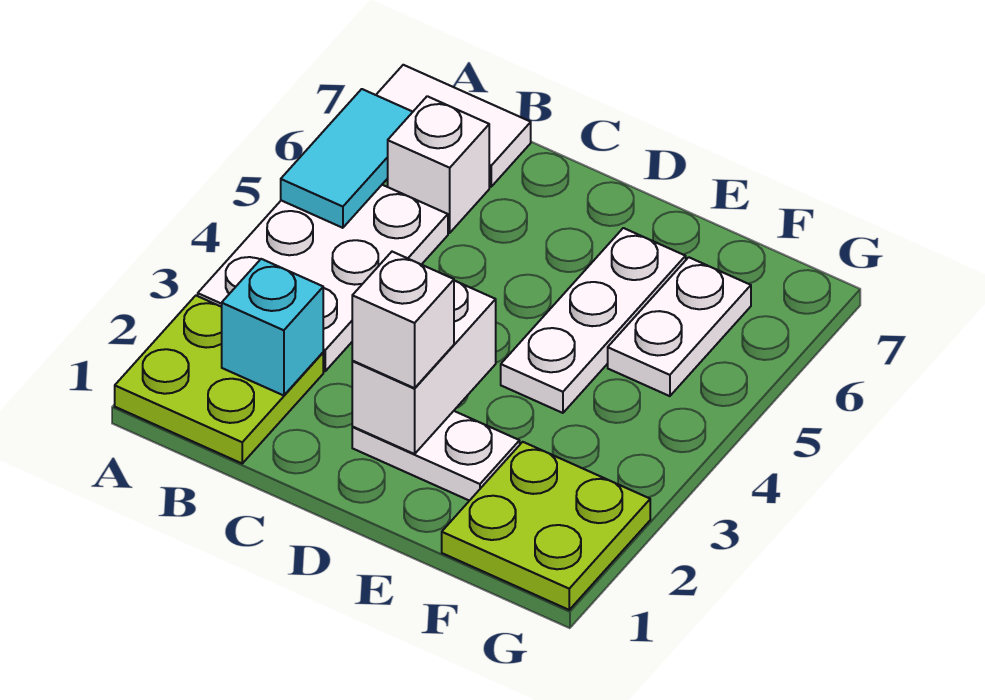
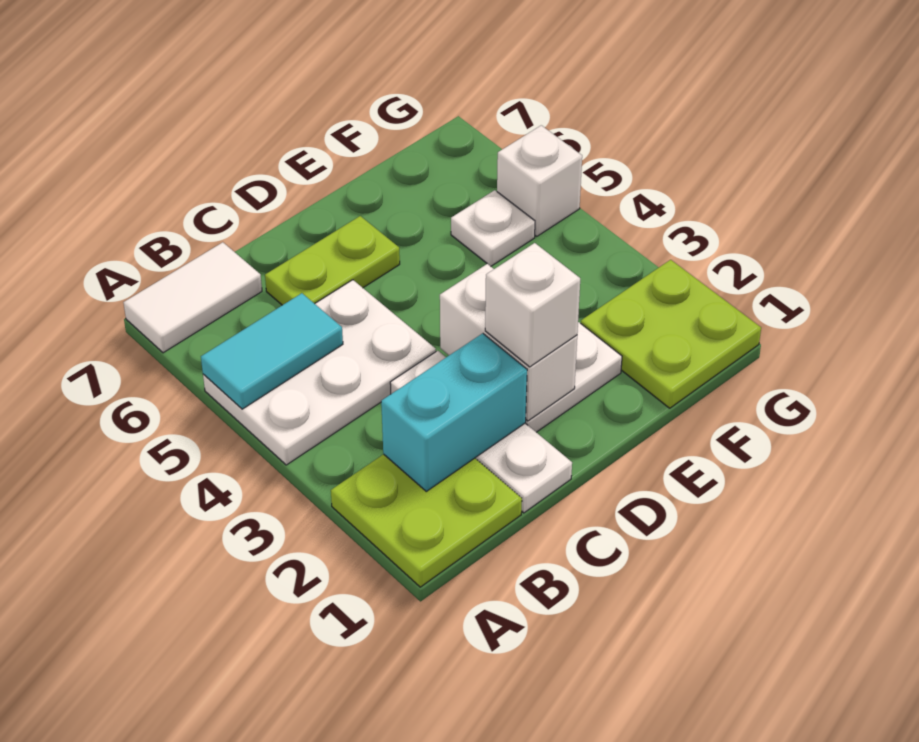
white 2x3 plate [198,185,448,371] -> white 2x3 plate turned to [203,280,436,465]
cyan 1x2 tile [281,89,412,228] -> cyan 1x2 tile turned to [201,293,343,409]
cyan 1x1 brick [222,259,323,396] -> cyan 1x2 brick [381,333,527,491]
white 1x1 brick [388,96,489,233] -> white 1x1 brick moved to [497,125,582,236]
none -> lime 1x2 plate [265,216,400,305]
white 1x3 plate [501,228,686,413] -> white 1x3 plate moved to [390,351,572,513]
white 1x2 plate [608,257,751,396] -> white 1x1 plate [451,190,535,266]

